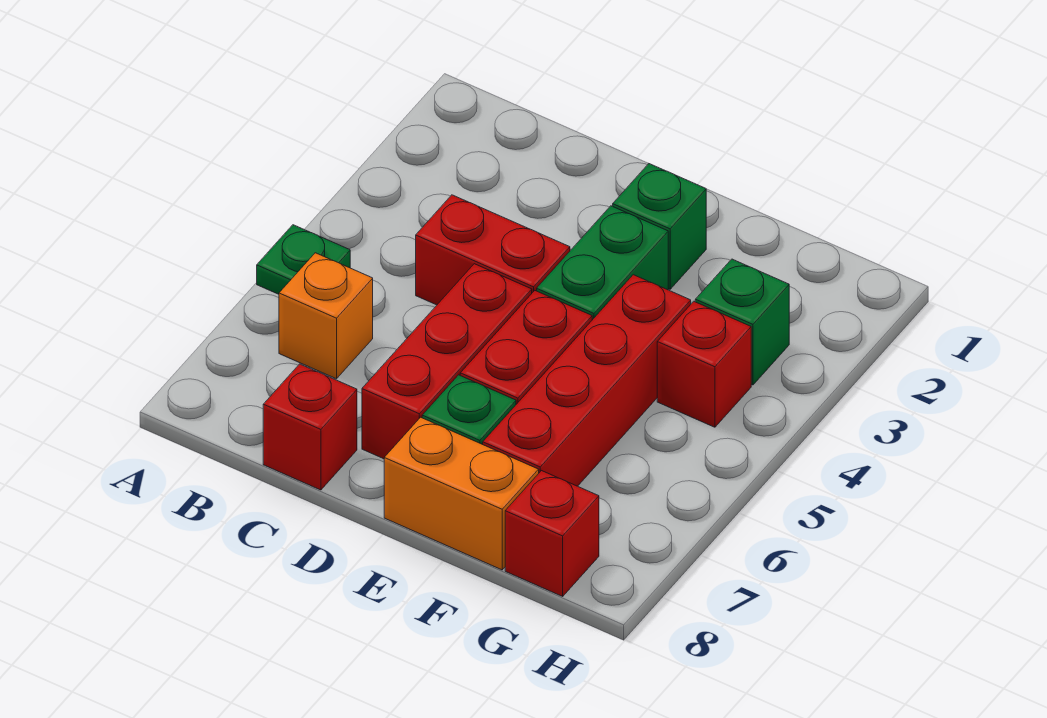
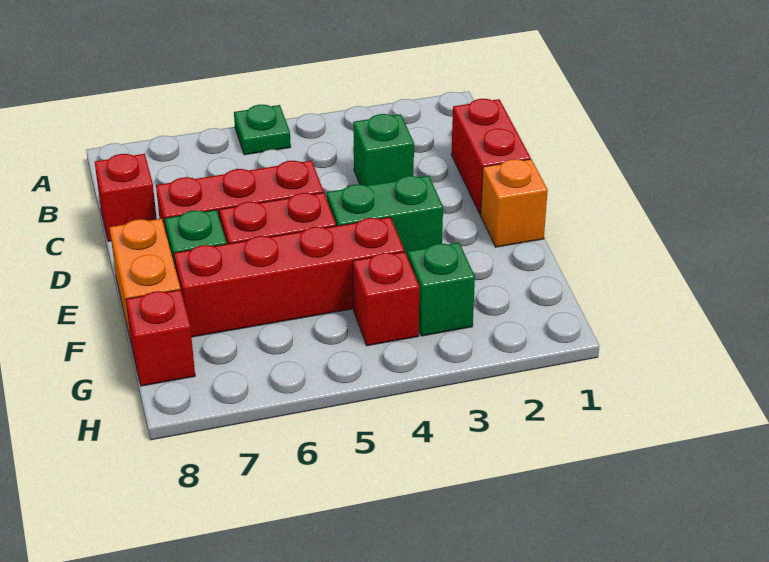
orange 1x1 brick [279,253,373,379] -> orange 1x1 brick moved to [481,159,548,247]
red 1x2 brick [416,195,570,305] -> red 1x2 brick moved to [451,99,531,215]
green 1x1 brick [613,164,706,289] -> green 1x1 brick moved to [353,114,414,186]

